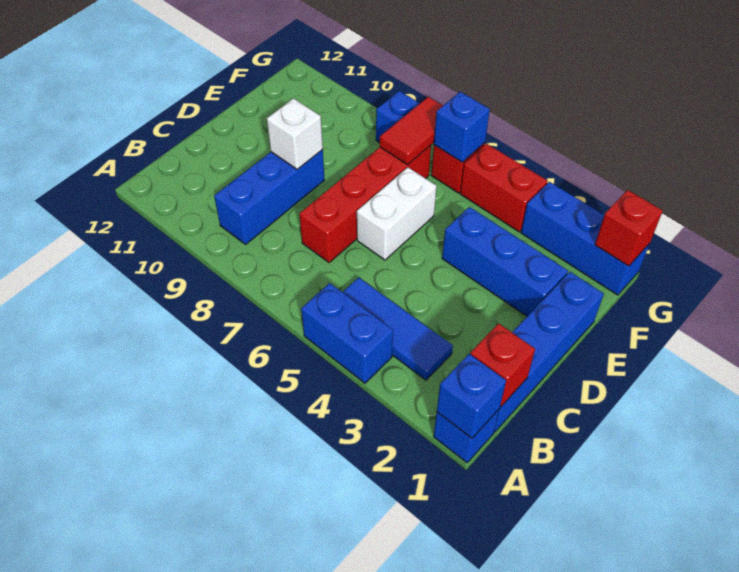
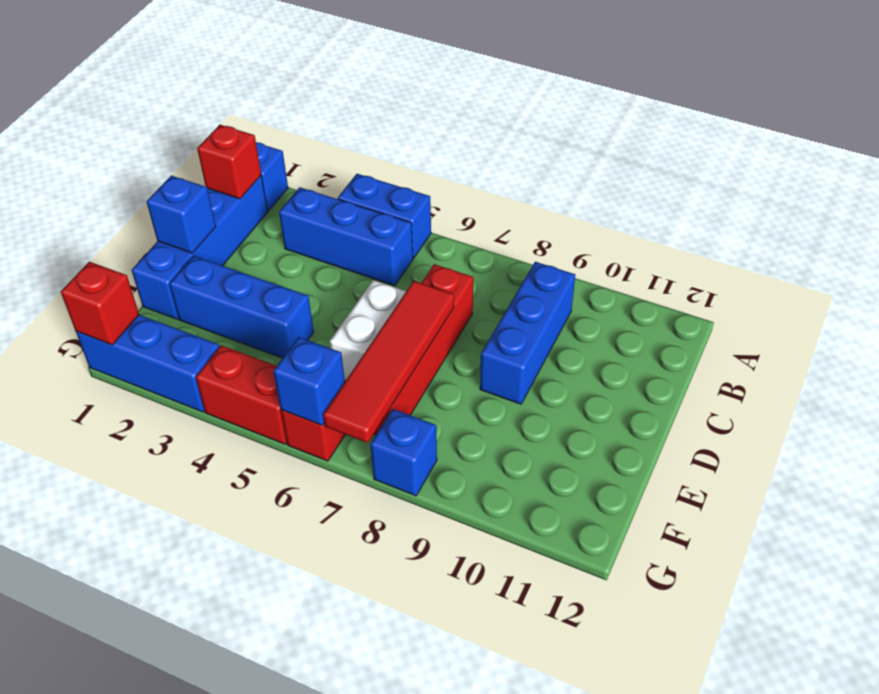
blue 1x1 brick [437,354,506,438] -> blue 1x1 brick moved to [147,176,216,253]
blue 1x3 tile [343,277,453,380] -> blue 1x3 brick [279,187,413,286]
white 1x1 brick [267,99,323,169] -> none
red 1x2 tile [380,97,443,165] -> red 1x4 tile [323,281,454,443]

